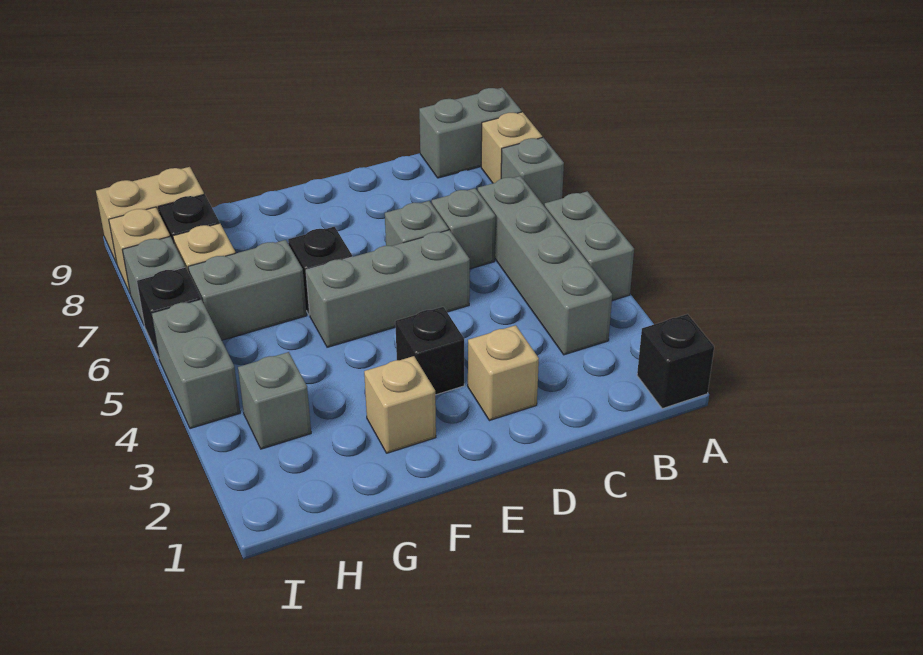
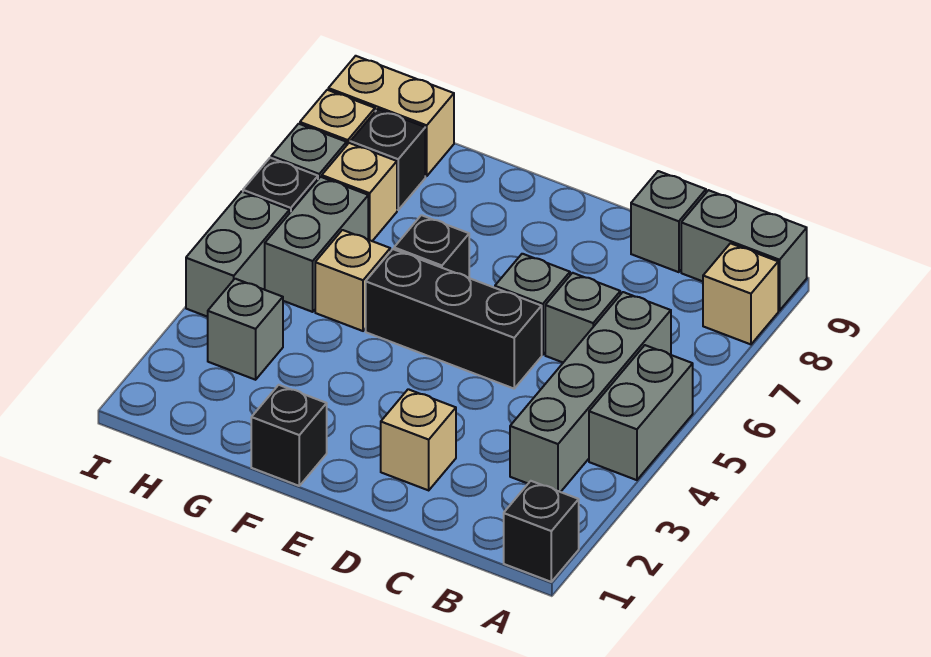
grey 1x1 brick [501,137,564,205] -> grey 1x1 brick moved to [631,171,706,272]
grey 1x3 brick [306,230,470,347] -> black 1x3 brick [366,249,542,389]
black 1x1 brick [395,307,464,395] -> black 1x1 brick moved to [251,385,327,486]
tan 1x1 brick [364,356,436,453] -> tan 1x1 brick moved to [315,230,390,331]
grey 1x2 brick [188,240,307,340] -> grey 1x2 brick turned to [265,177,368,312]

